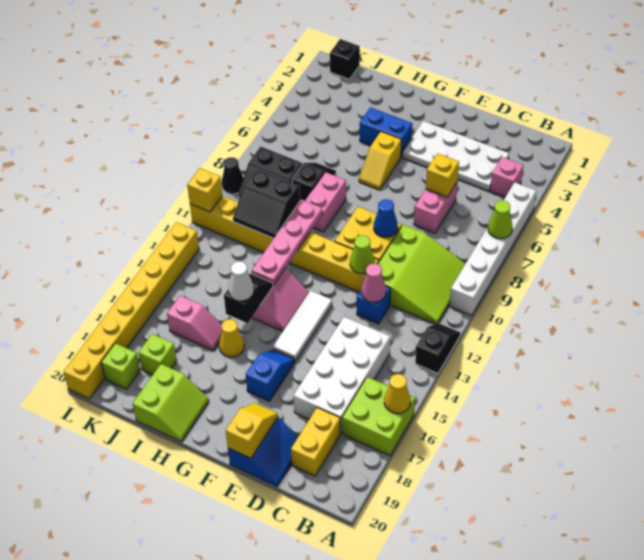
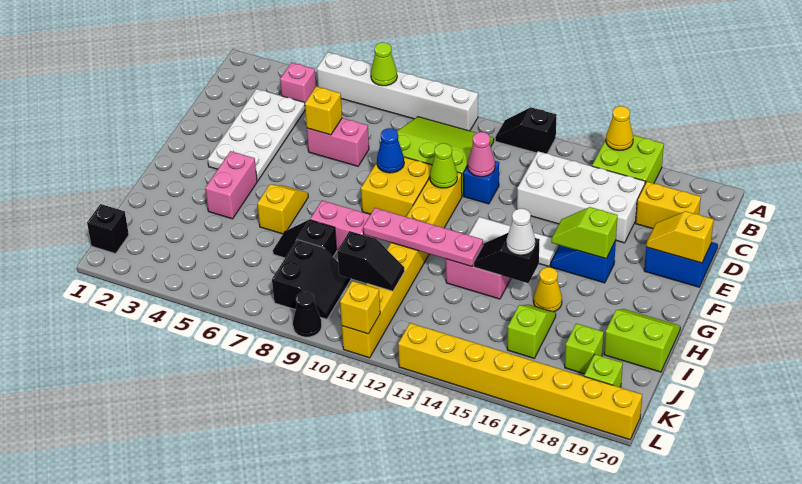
none -> lime 1x2 slope [551,207,618,259]
blue 1x2 brick [360,107,412,157] -> pink 1x2 brick [205,151,257,219]
yellow 1x2 slope [359,132,401,190] -> yellow 1x2 slope turned to [257,185,308,234]
black 2x2 slope [233,169,300,238] -> black 1x2 slope [337,231,405,291]
pink 1x2 slope [167,296,222,351] -> lime 1x2 slope [507,305,556,358]

